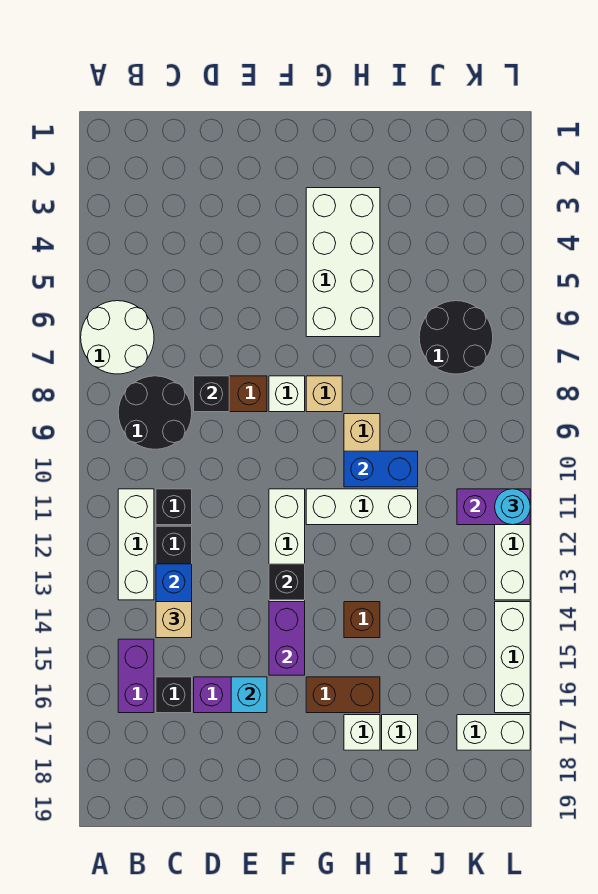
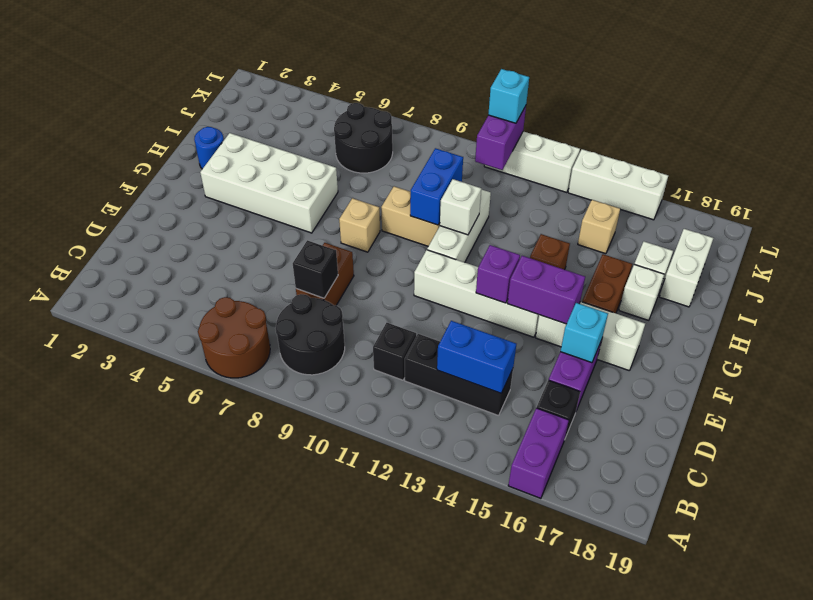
white 2x2 round brick [81,301,154,374] -> brown 2x2 round brick [198,297,270,378]
white 1x3 brick [118,489,154,600] -> white 1x3 brick moved to [536,302,645,371]
purple 1x2 brick [118,639,154,713] -> purple 1x2 brick turned to [508,408,569,498]
tan 1x1 brick [156,602,192,638] -> tan 1x1 brick moved to [578,200,620,254]
white 1x1 brick [269,376,305,412] -> white 1x1 brick moved to [440,179,481,235]
black 1x1 brick [269,564,305,600] -> purple 1x1 brick [476,245,520,303]
none -> blue 1x1 round brick [194,127,224,169]
white 1x2 brick [457,715,530,750] -> white 1x2 brick moved to [660,229,713,307]
cyan 1x1 round brick [495,489,530,525] -> cyan 1x1 brick [488,69,529,123]

